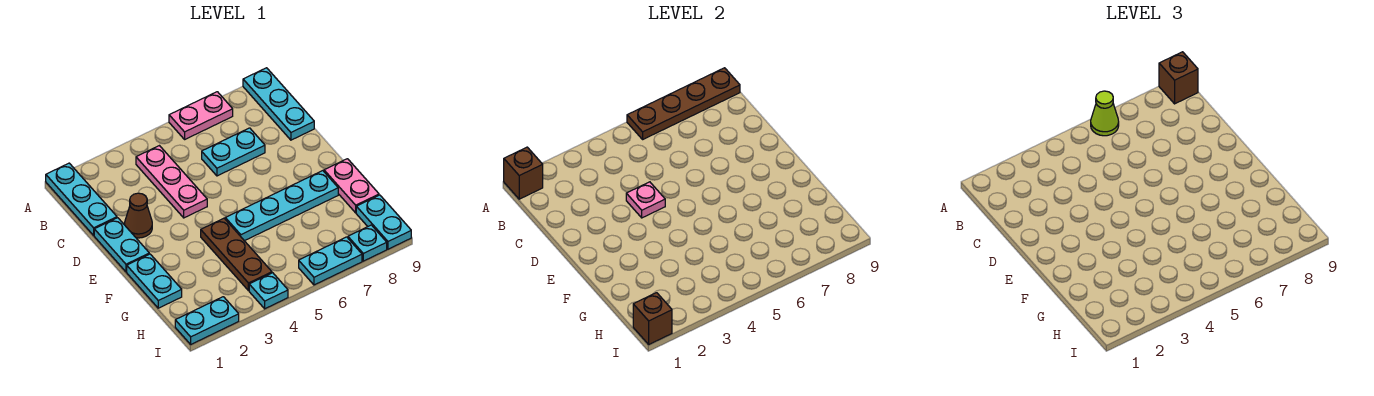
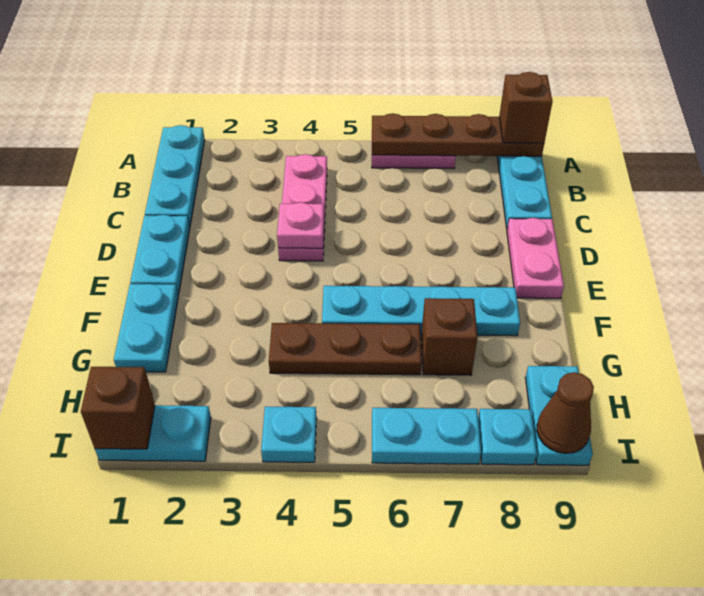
brown 1x1 brick [504,147,543,199] -> brown 1x1 brick moved to [421,298,478,375]
lime 1x1 cone [1091,91,1119,136] -> none
cyan 1x2 plate [202,128,265,176] -> none
brown 1x1 cone [124,193,152,238] -> brown 1x1 cone moved to [537,372,594,453]
brown 1x3 plate [201,218,272,291] -> brown 1x3 plate turned to [269,323,422,375]
pink 1x2 plate [324,159,379,213] -> pink 1x2 plate moved to [507,218,564,298]

